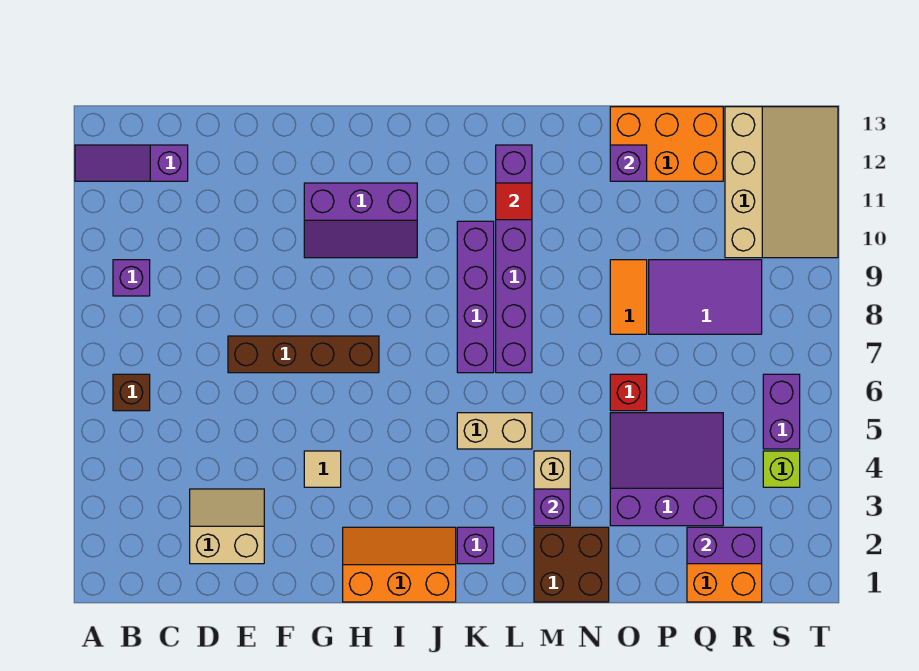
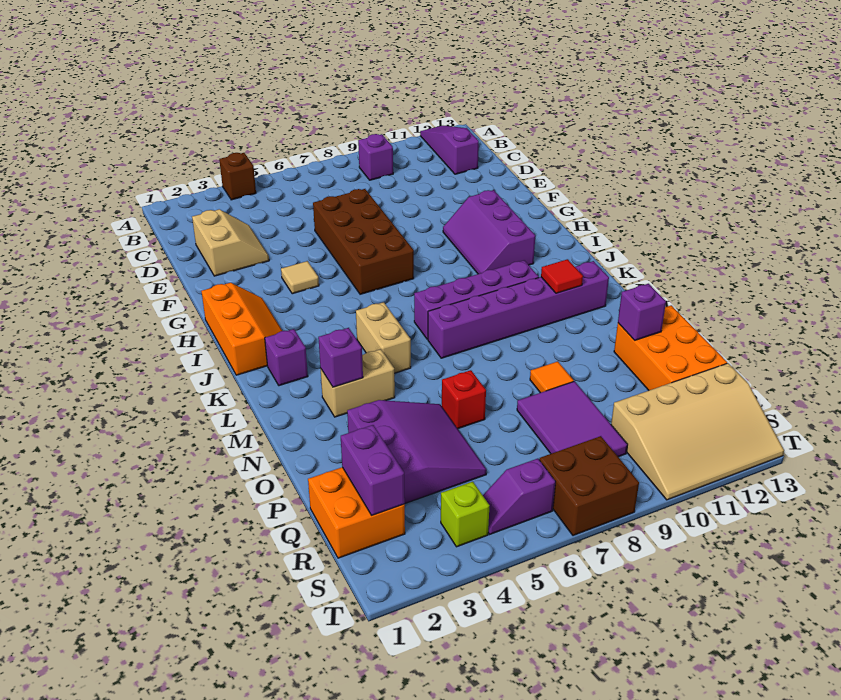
brown 1x1 brick [113,374,150,411] -> brown 1x1 brick moved to [219,153,256,200]
brown 1x4 brick [228,336,379,373] -> brown 2x4 brick [313,189,414,294]
brown 2x2 brick [534,527,609,602] -> brown 2x2 brick moved to [539,436,639,536]
orange 1x2 tile [610,260,647,334] -> orange 1x1 tile [530,361,574,393]
purple 1x2 brick [763,374,800,449] -> purple 1x2 slope [483,458,555,534]

